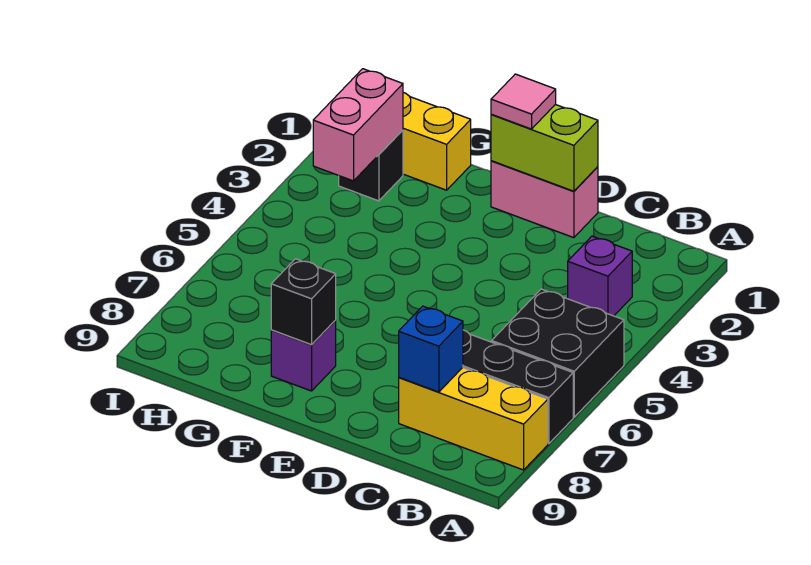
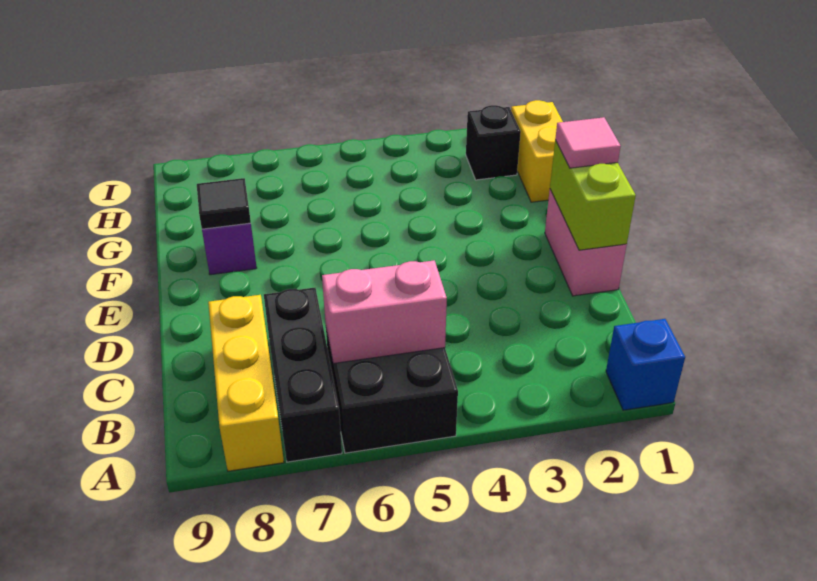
purple 1x1 brick [568,236,632,316] -> none
blue 1x1 brick [399,306,463,392] -> blue 1x1 brick moved to [606,319,685,410]
black 1x1 brick [271,259,336,345] -> black 1x1 tile [197,178,251,229]
pink 1x2 brick [313,69,403,181] -> pink 1x2 brick moved to [322,260,447,363]

